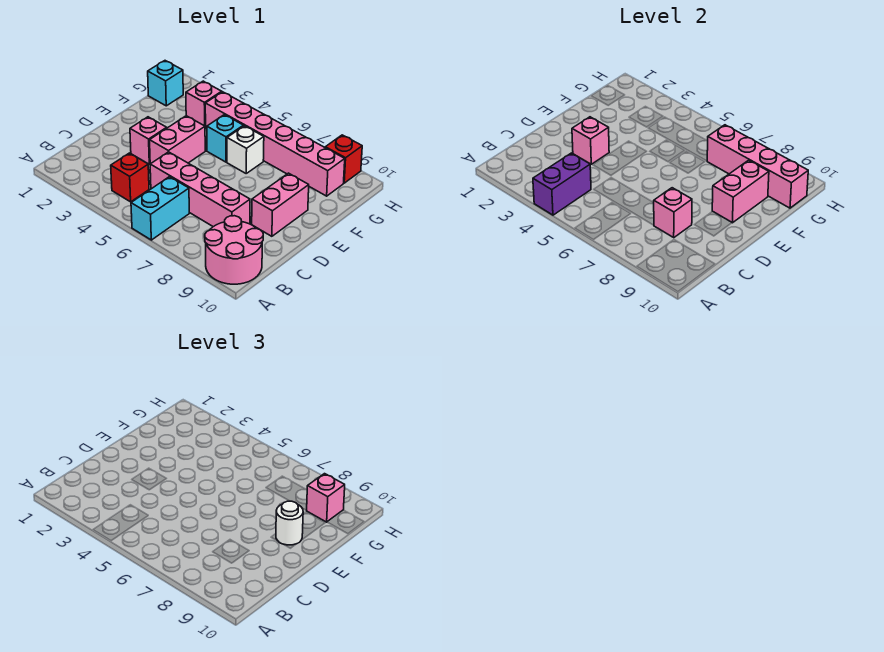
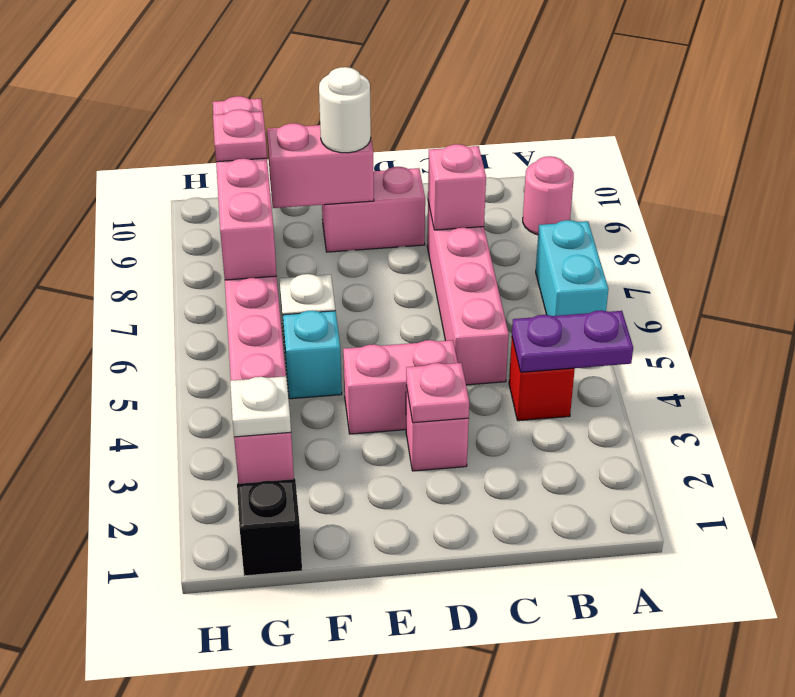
purple 1x2 brick [533,153,591,215] -> purple 1x2 plate [512,310,633,372]
cyan 1x2 brick [131,177,189,240] -> cyan 1x2 brick turned to [536,220,608,316]
pink 2x2 round brick [205,216,263,284] -> pink 1x1 round brick [523,156,574,235]
pink 1x1 brick [572,117,609,164] -> pink 1x1 plate [406,363,469,423]
cyan 1x1 brick [148,61,183,106] -> black 1x1 brick [237,479,302,576]
none -> white 1x1 plate [230,376,291,437]
pink 1x1 brick [306,474,345,522] -> pink 1x1 plate [213,109,267,162]
red 1x1 brick [325,135,362,183] -> none

